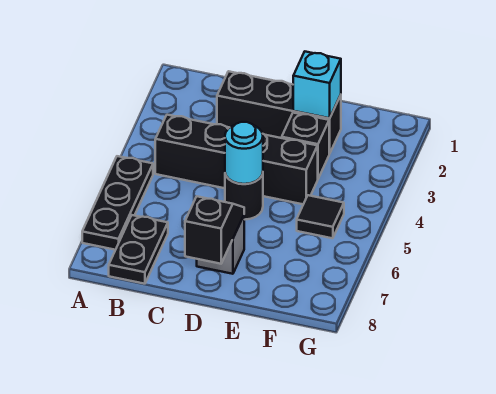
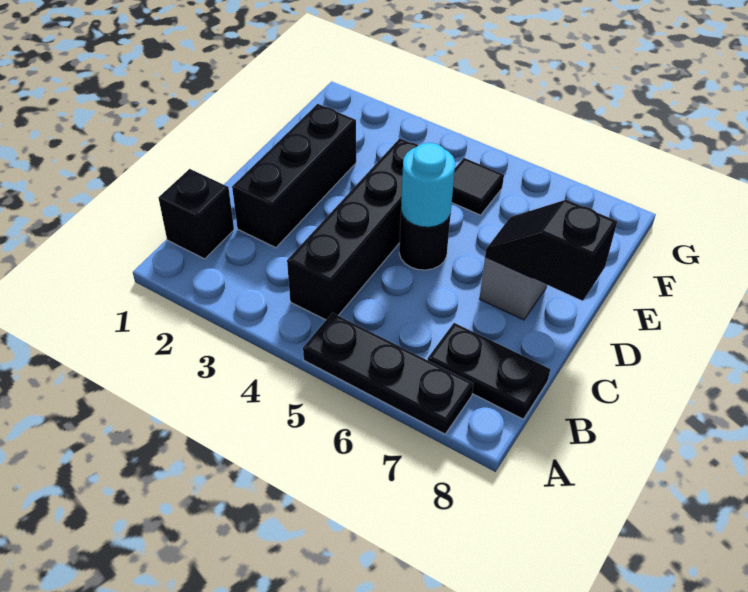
cyan 1x1 brick [293,52,341,118] -> none
black 1x1 brick [282,113,329,179] -> black 1x1 brick moved to [159,169,234,259]

